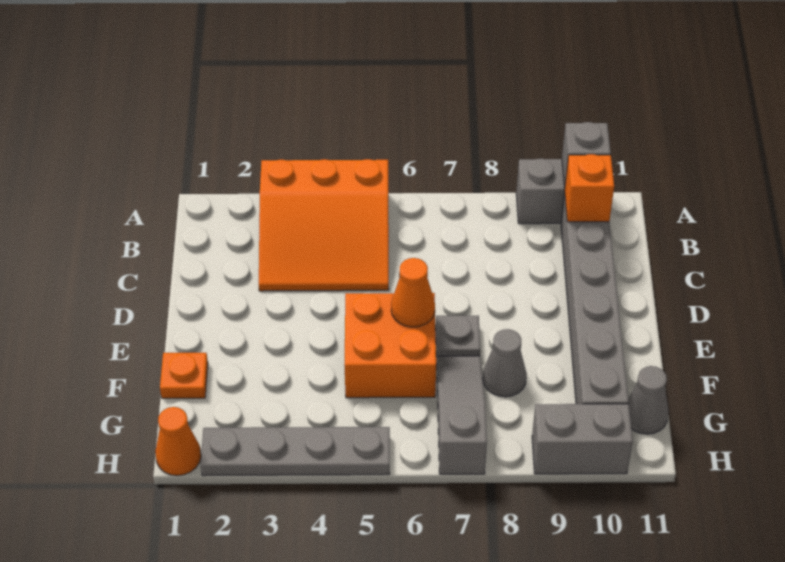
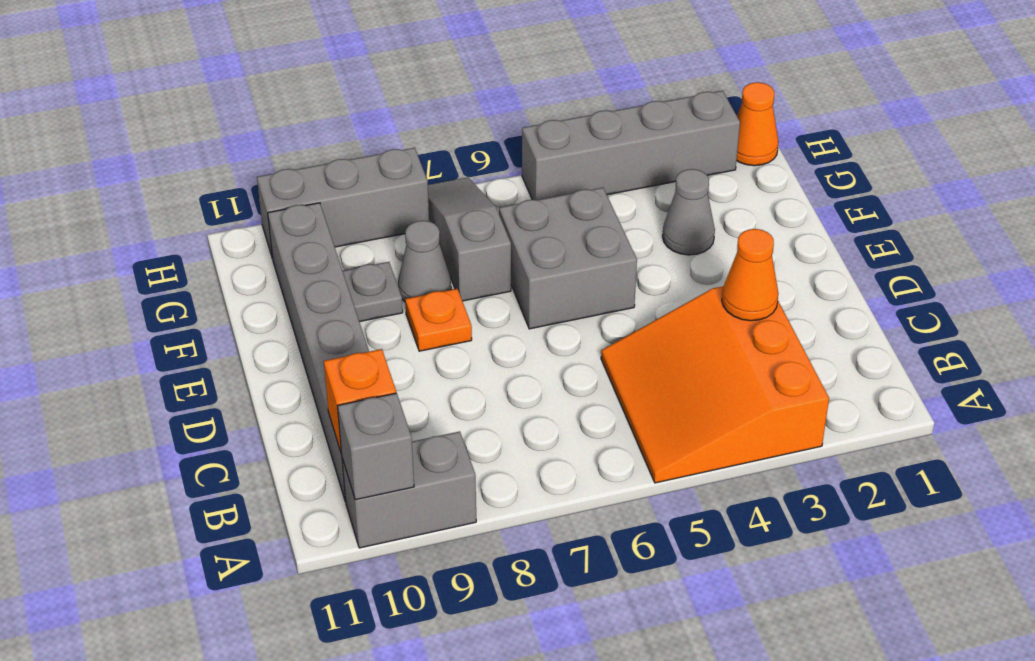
orange 3x3 slope [259,159,389,291] -> orange 3x3 slope turned to [601,286,829,483]
orange 2x2 brick [344,293,436,398] -> grey 2x2 brick [499,188,637,329]
orange 1x1 cone [391,258,435,327] -> orange 1x1 cone moved to [722,229,778,321]
grey 1x1 plate [436,316,480,356] -> grey 1x1 plate moved to [343,262,403,322]
orange 1x1 plate [160,353,208,398] -> orange 1x1 plate moved to [405,289,472,351]
grey 1x3 slope [437,356,487,474] -> grey 1x3 slope turned to [428,177,511,301]
grey 1x1 cone [628,366,669,434] -> grey 1x1 cone moved to [662,169,715,255]
grey 1x4 plate [201,427,390,476] -> grey 1x4 brick [522,91,740,200]
grey 1x2 brick [532,404,633,474] -> grey 1x3 brick [257,148,429,259]

